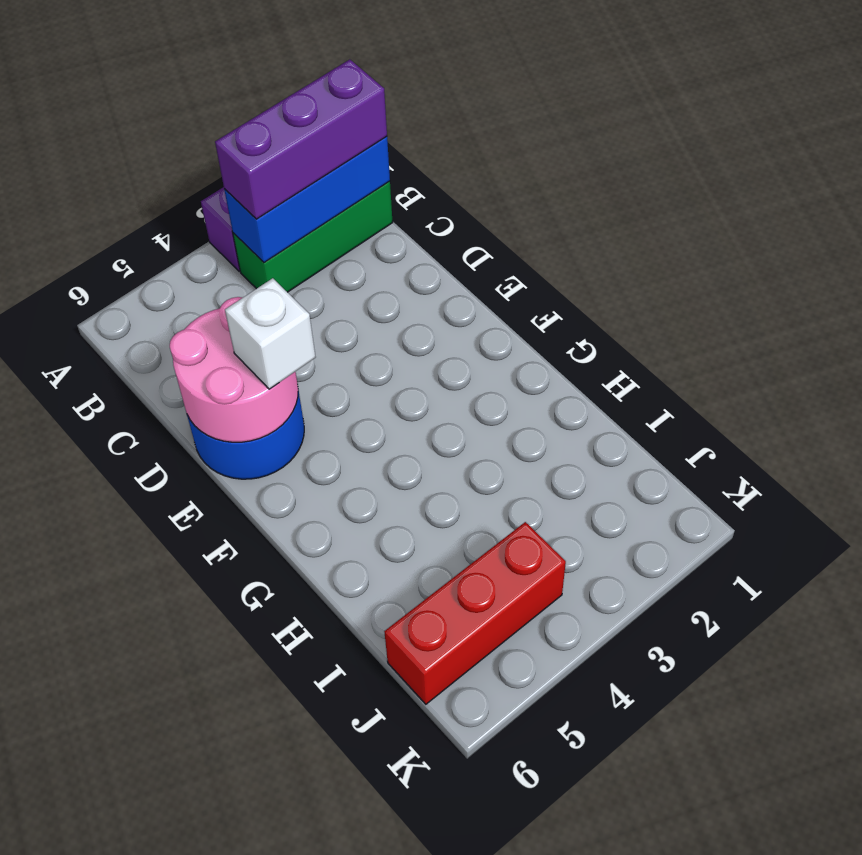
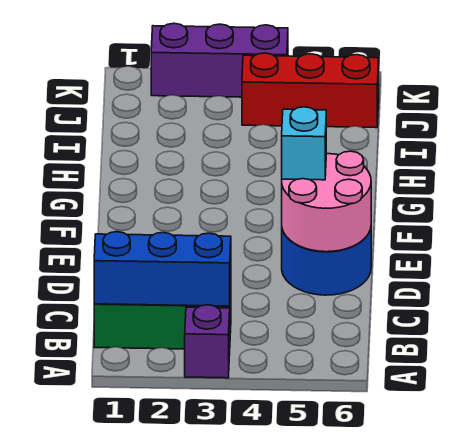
purple 1x3 brick [215,59,387,219] -> purple 1x3 brick moved to [151,23,288,97]
white 1x1 brick [225,278,316,389] -> cyan 1x1 brick [282,107,326,180]

